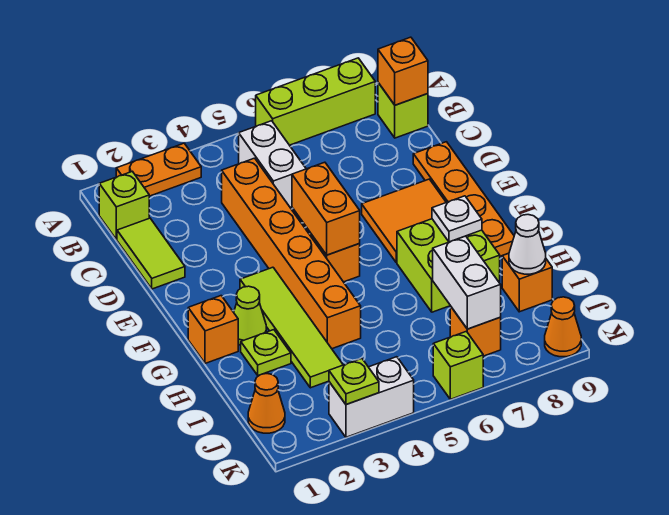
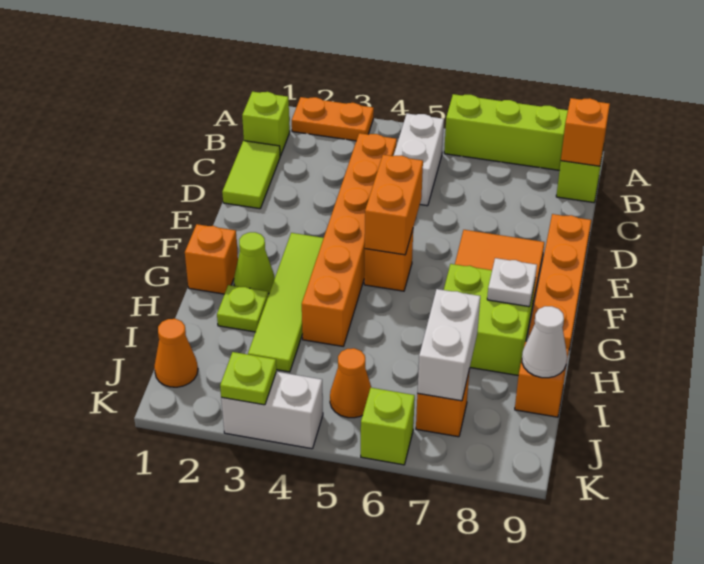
orange 1x1 cone [545,297,581,357] -> orange 1x1 cone moved to [330,348,371,418]

